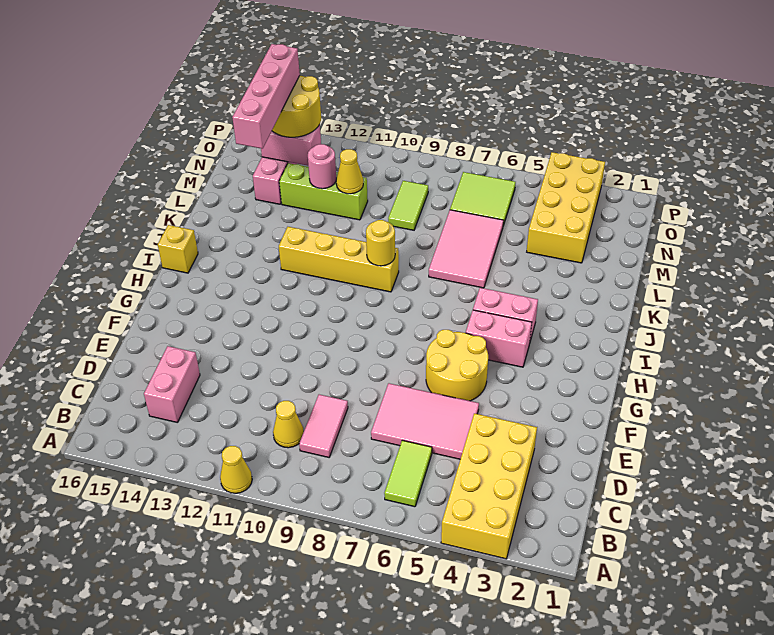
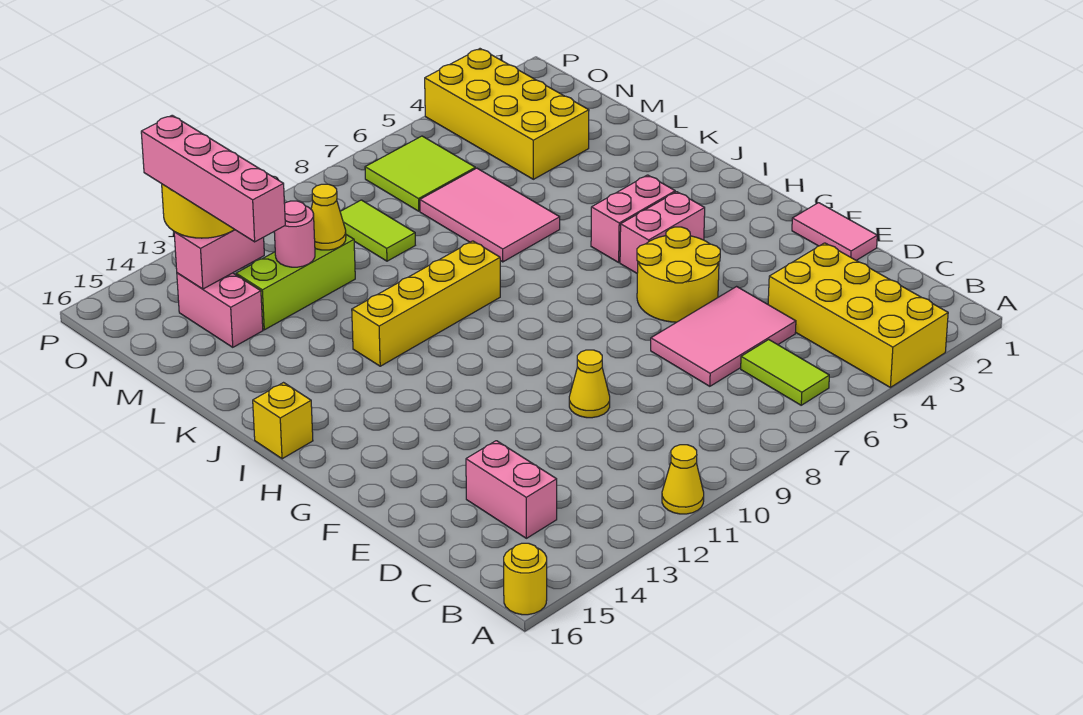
pink 1x2 tile [299,395,348,457] -> pink 1x2 tile moved to [792,203,877,261]
yellow 1x1 cone [273,401,304,448] -> yellow 1x1 cone moved to [569,350,610,418]
yellow 1x1 round brick [366,220,395,266] -> yellow 1x1 round brick moved to [504,543,547,615]

